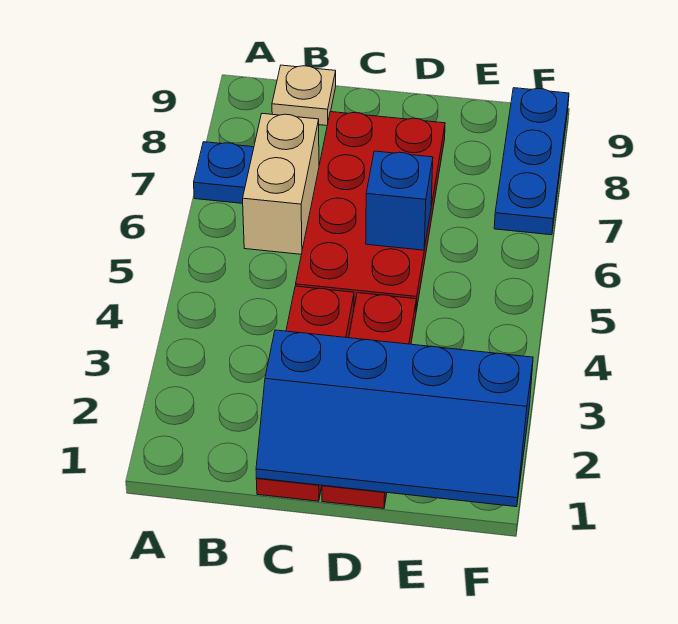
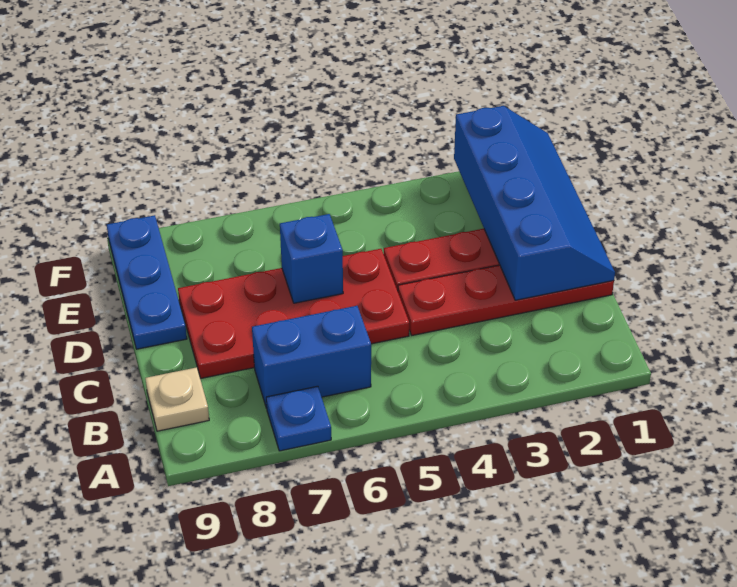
tan 1x2 brick [243,114,319,254] -> blue 1x2 brick [252,306,371,408]
blue 1x3 plate [494,88,569,235] -> blue 1x3 plate turned to [107,215,187,349]

